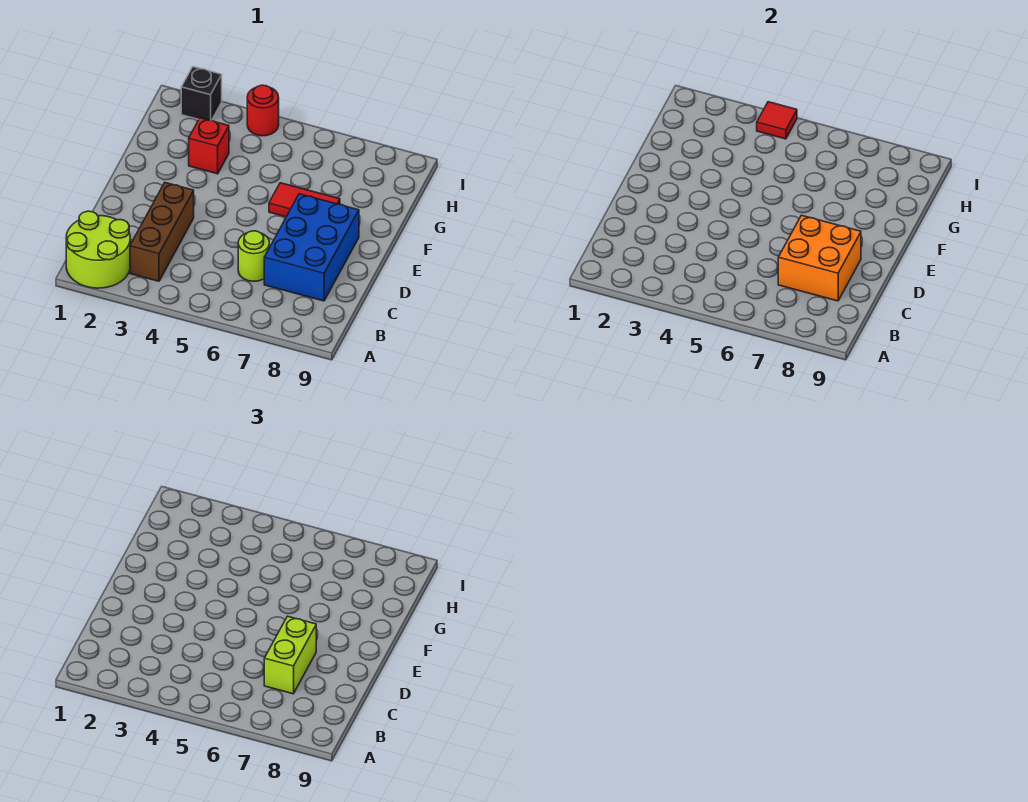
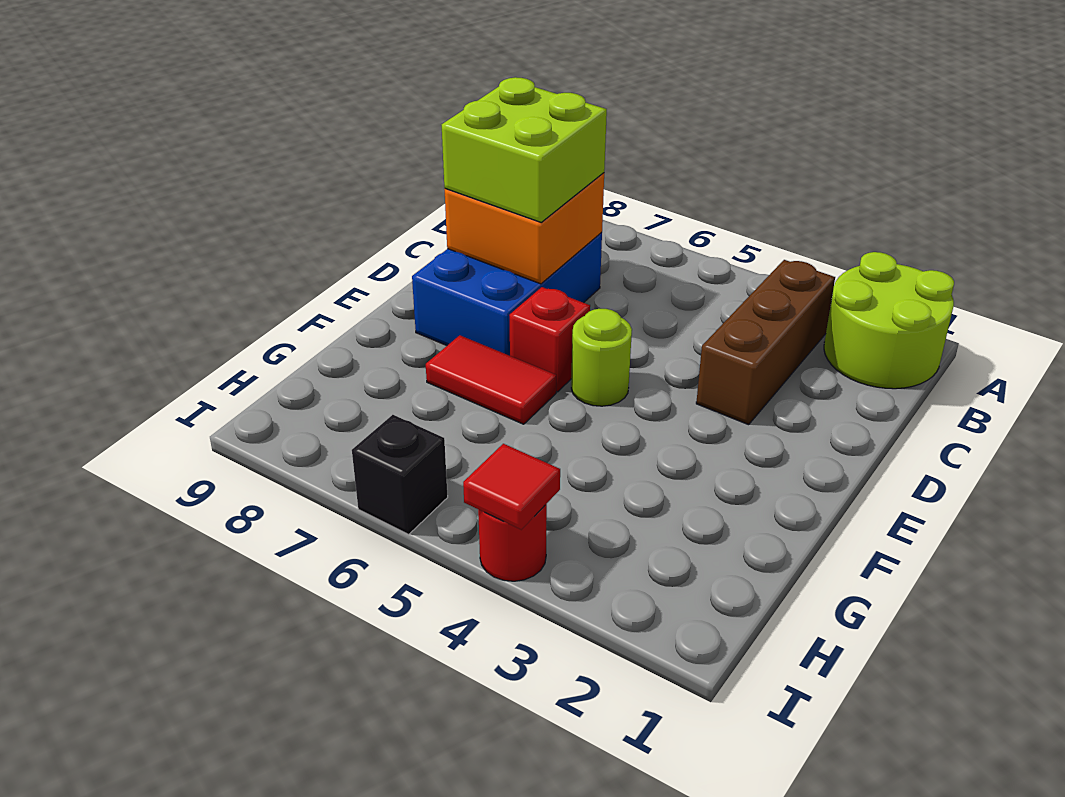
lime 1x1 round brick [238,231,269,281] -> lime 1x1 round brick moved to [571,309,632,406]
lime 1x2 brick [264,616,316,694] -> lime 2x2 brick [442,77,607,222]
red 1x1 brick [189,118,229,174] -> red 1x1 brick moved to [509,287,590,392]
black 1x1 brick [181,67,222,120] -> black 1x1 brick moved to [352,415,448,534]

